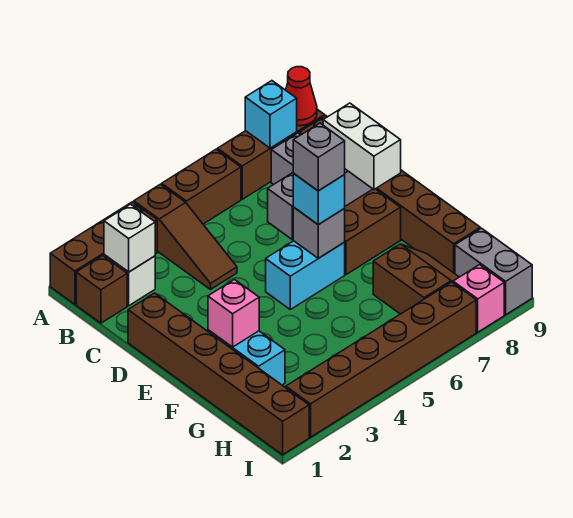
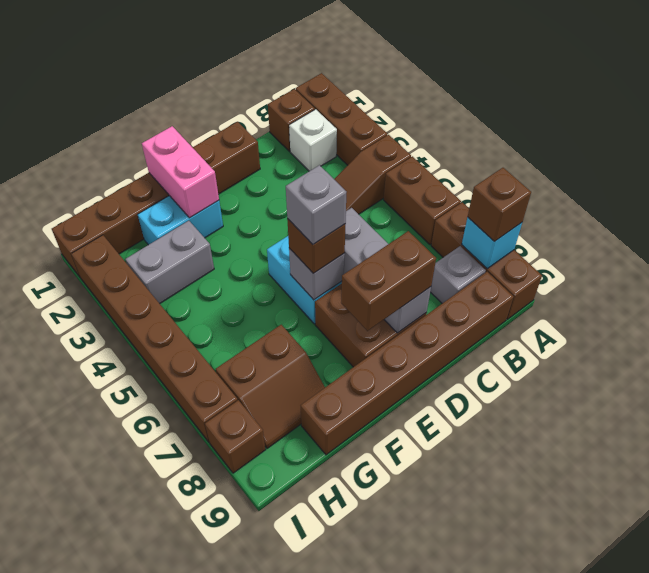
none -> brown 1x1 brick [468,168,531,242]
red 1x1 cone [286,67,317,126] -> none
white 1x1 brick [104,204,155,272] -> none
white 1x2 brick [323,103,401,189] -> brown 1x2 brick [341,231,436,331]
cyan 1x1 brick [293,174,345,225] -> brown 1x1 brick [287,219,345,274]
pink 1x1 brick [208,280,259,347] -> pink 1x2 brick [142,126,219,218]
grey 1x2 brick [455,228,532,315] -> grey 1x2 brick moved to [126,221,214,304]
pink 1x1 brick [453,265,504,332] -> brown 1x1 brick [205,400,266,473]

